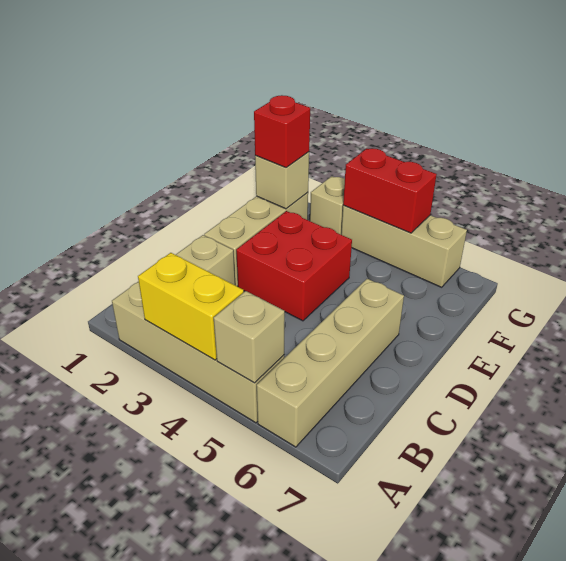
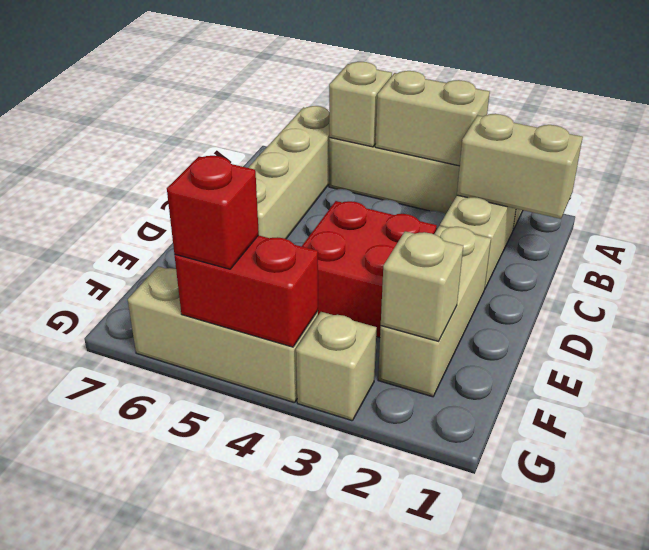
yellow 1x2 brick [138,253,244,360] -> tan 1x2 brick [375,71,490,166]
none -> tan 1x2 brick [457,114,583,219]
red 1x1 brick [254,95,310,168] -> red 1x1 brick moved to [167,156,259,269]

